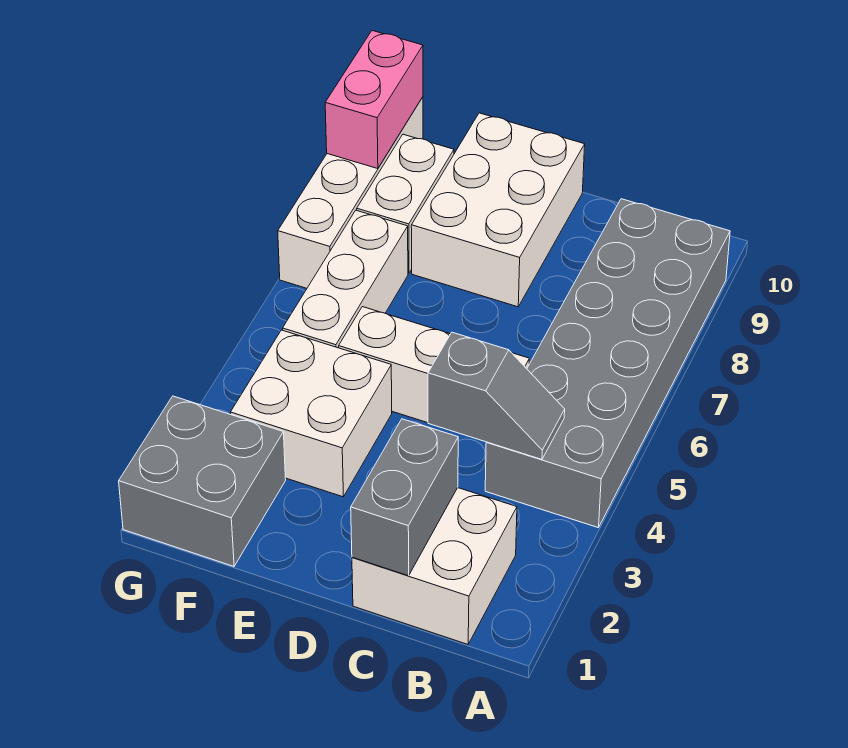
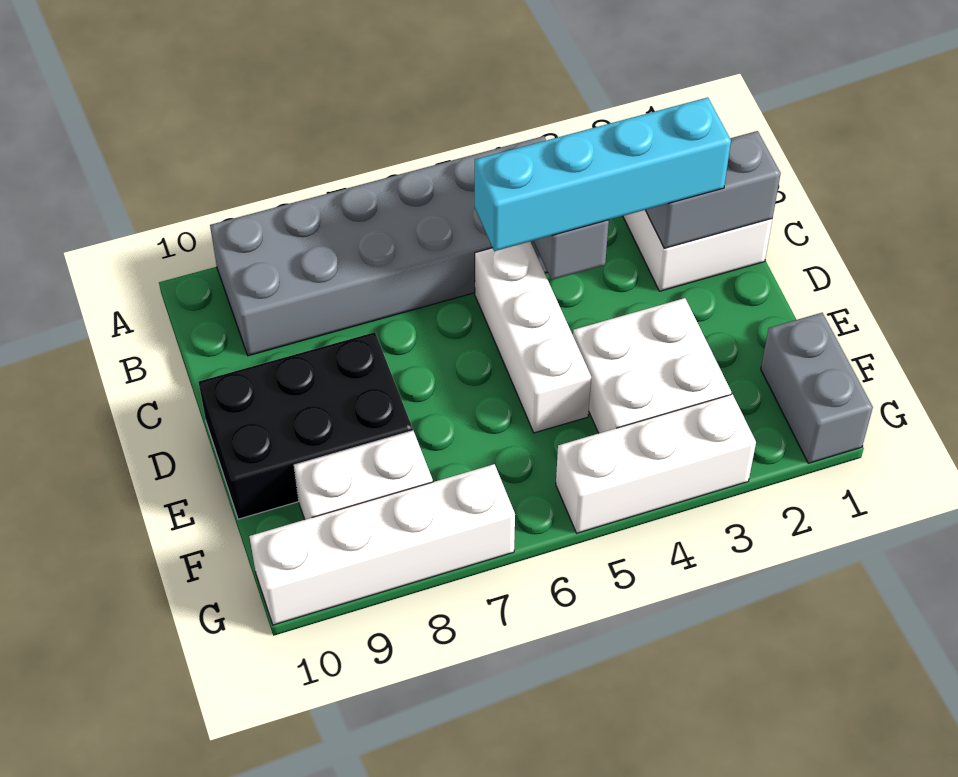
none -> cyan 1x4 brick [475,97,731,251]
white 2x3 brick [411,113,585,307] -> black 2x3 brick [199,332,413,519]
grey 2x2 brick [119,396,286,566] -> grey 1x2 brick [761,313,873,463]
white 1x3 brick [283,210,408,348] -> white 1x3 brick moved to [556,394,756,533]
pink 1x2 brick [325,31,423,169] -> none

